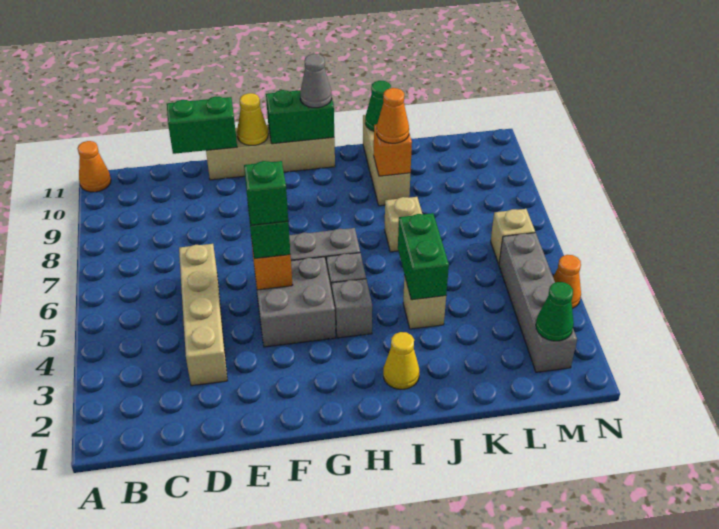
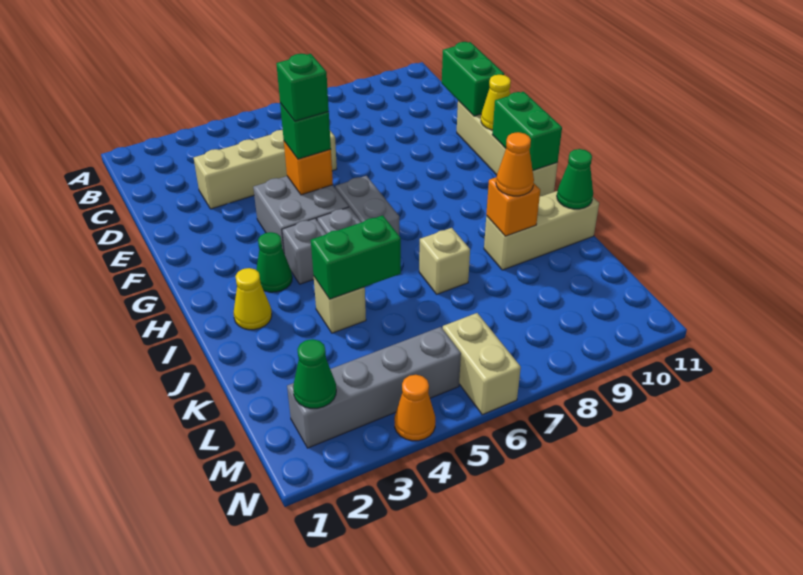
orange 1x1 cone [77,141,111,192] -> none
none -> green 1x1 cone [256,232,292,292]
grey 1x1 cone [300,54,332,108] -> none
tan 1x1 brick [491,209,535,264] -> tan 1x2 brick [443,313,521,415]

